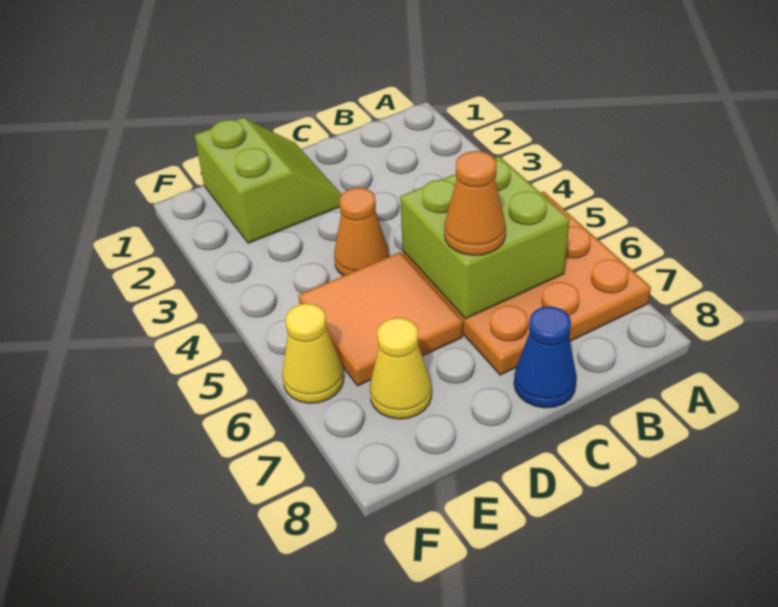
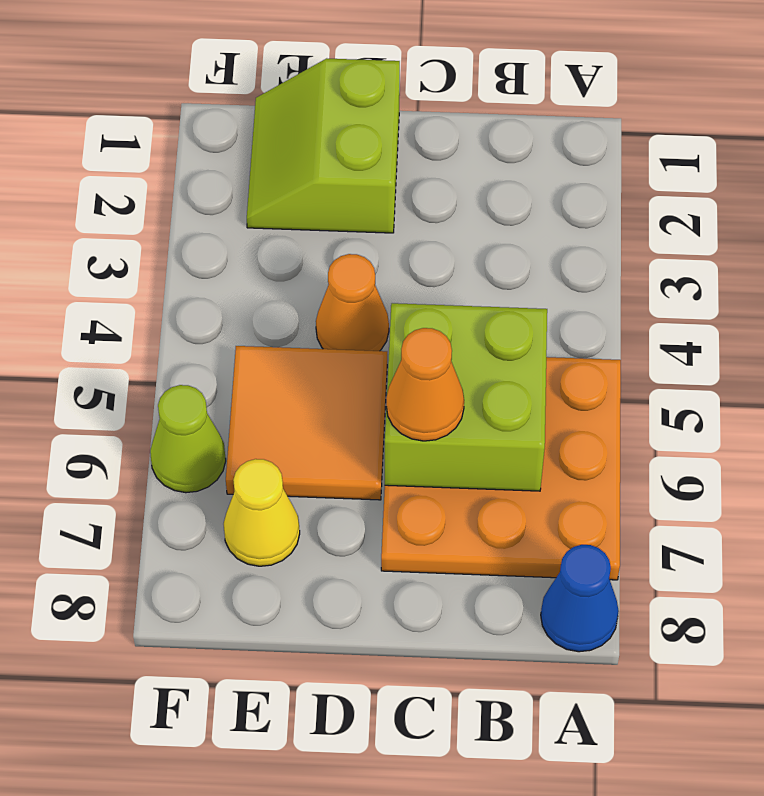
blue 1x1 cone [514,307,577,408] -> blue 1x1 cone moved to [541,545,619,652]
lime 2x2 slope [194,118,342,243] -> lime 2x2 slope turned to [247,58,400,233]
yellow 1x1 cone [282,303,344,403] -> lime 1x1 cone [150,385,226,493]

